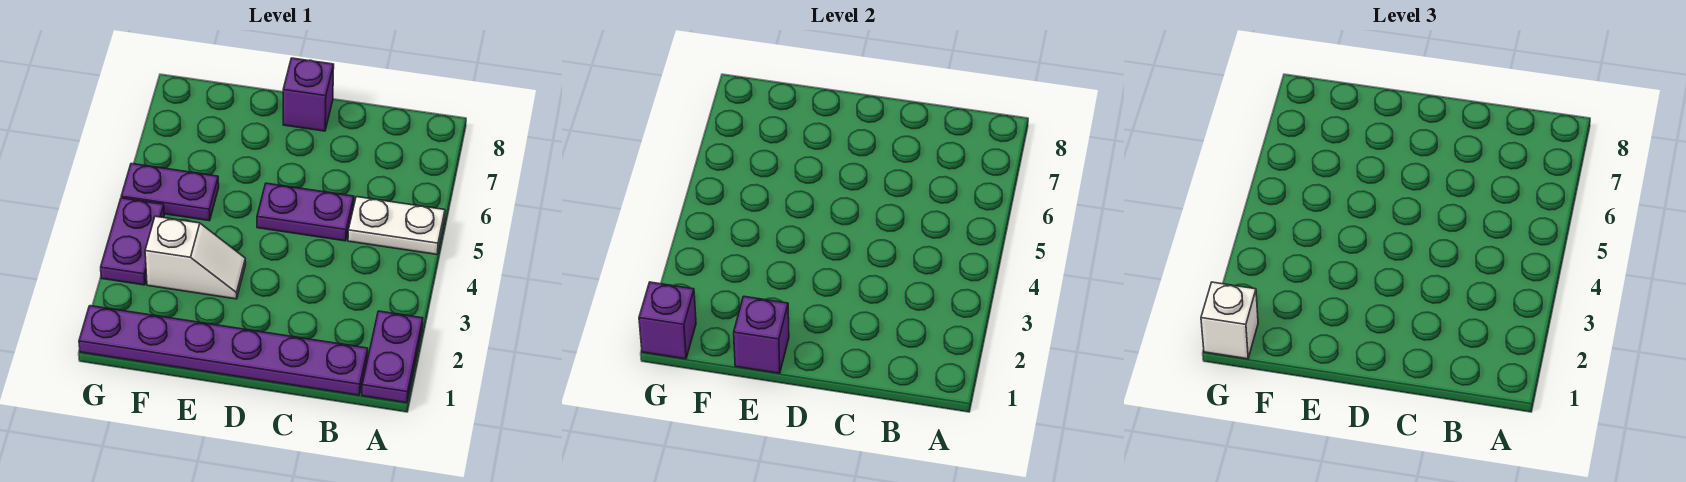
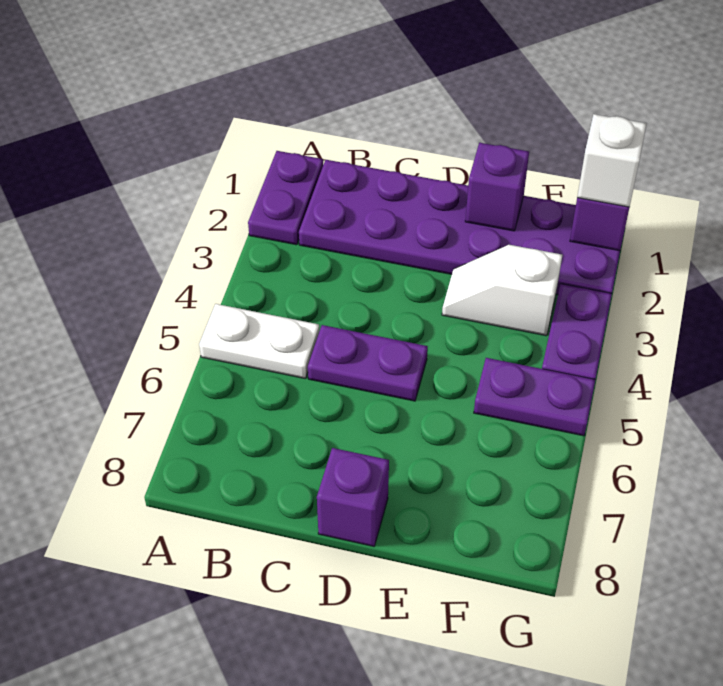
purple 1x6 plate [79,306,368,395] -> purple 2x6 plate [299,160,620,295]

